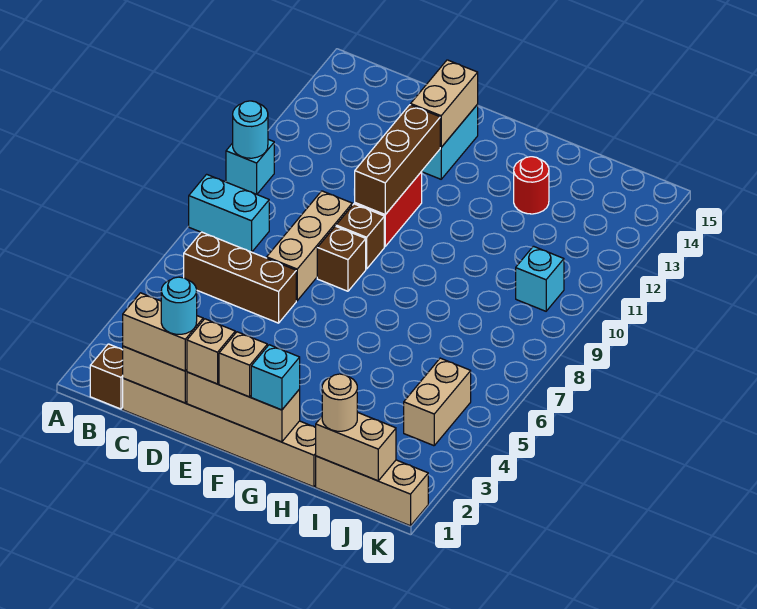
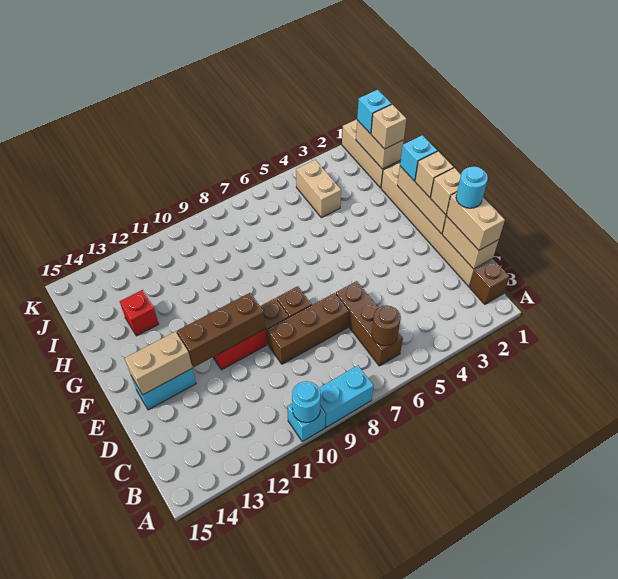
cyan 1x2 brick [189,174,269,252] -> cyan 1x2 brick turned to [319,366,373,427]
none -> brown 1x1 round brick [372,306,401,346]
tan 1x3 brick [267,191,352,301] -> brown 1x3 brick [267,293,349,364]
red 1x1 round brick [514,157,549,214] -> red 1x1 brick [120,290,159,336]
tan 1x1 round brick [322,374,357,431] -> tan 1x1 brick [371,104,406,149]
tan 1x2 brick [404,358,471,446] -> tan 1x2 brick turned to [296,160,341,218]
cyan 1x1 brick [516,246,564,311] -> cyan 1x1 brick moved to [357,90,392,134]

